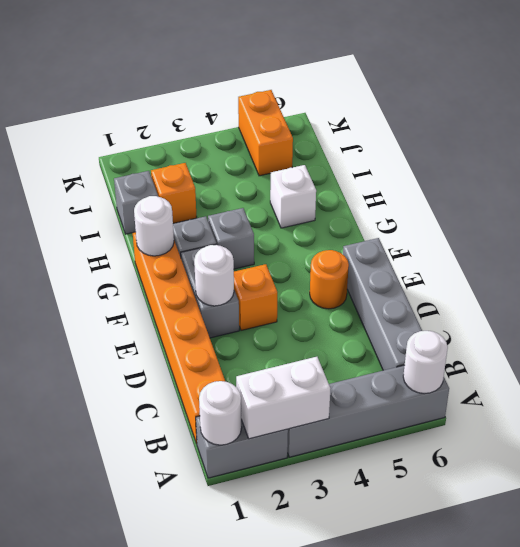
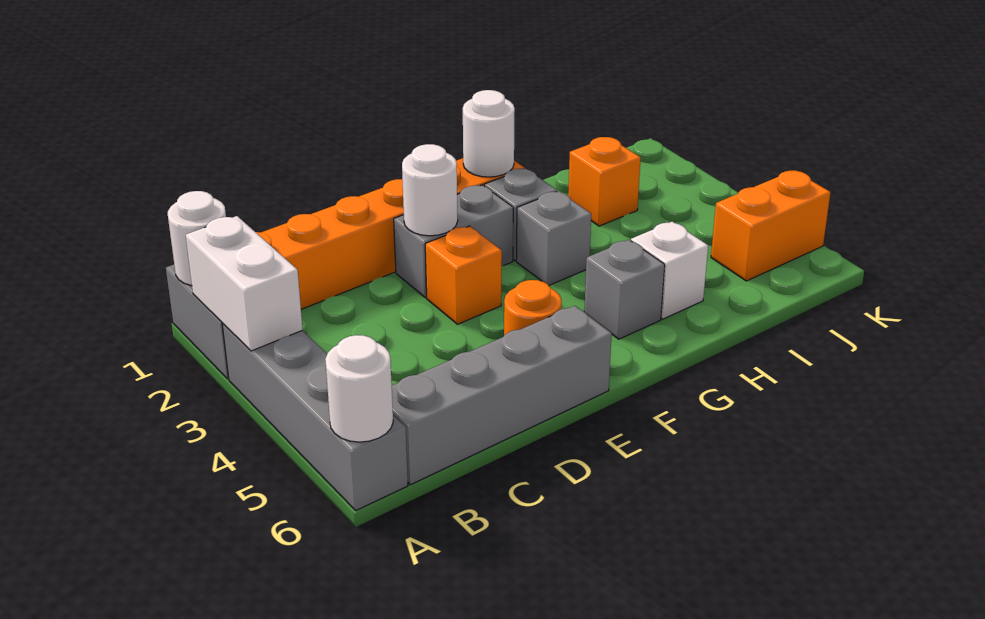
grey 1x1 brick [114,171,158,234] -> grey 1x1 brick moved to [584,240,665,339]

